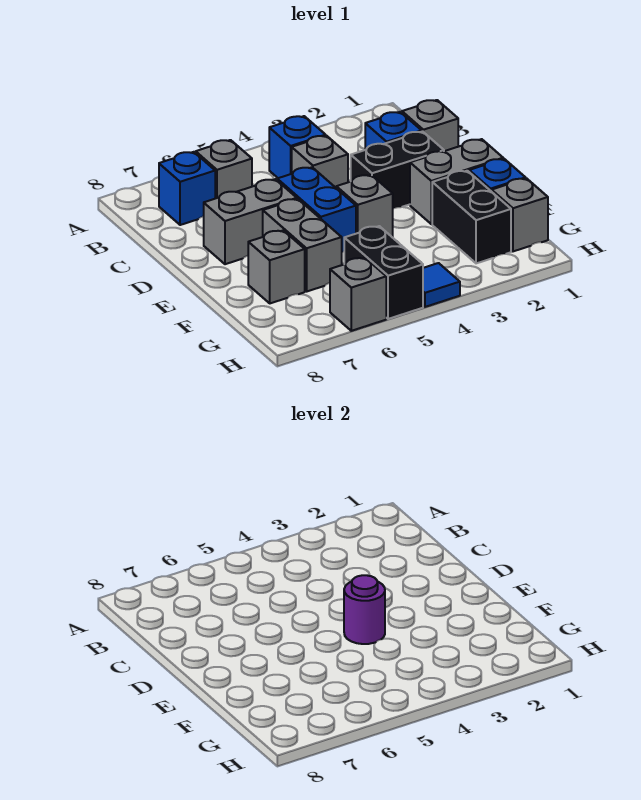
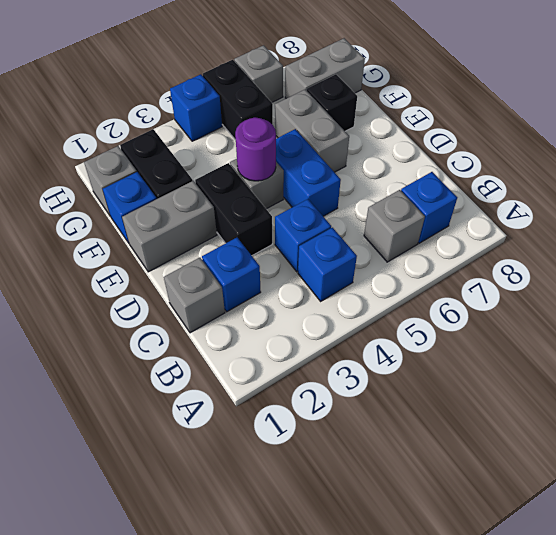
grey 1x1 brick [292,136,348,188] -> blue 1x1 brick [275,199,331,272]
black 1x2 brick [351,131,444,209] -> black 1x2 brick turned to [195,163,272,256]
grey 1x2 brick [204,179,297,264] -> grey 1x2 brick moved to [285,38,365,99]
grey 1x1 brick [248,230,305,303] -> black 1x1 brick [307,74,357,131]
blue 1x1 tile [423,263,460,307] -> blue 1x1 brick [170,74,222,141]

